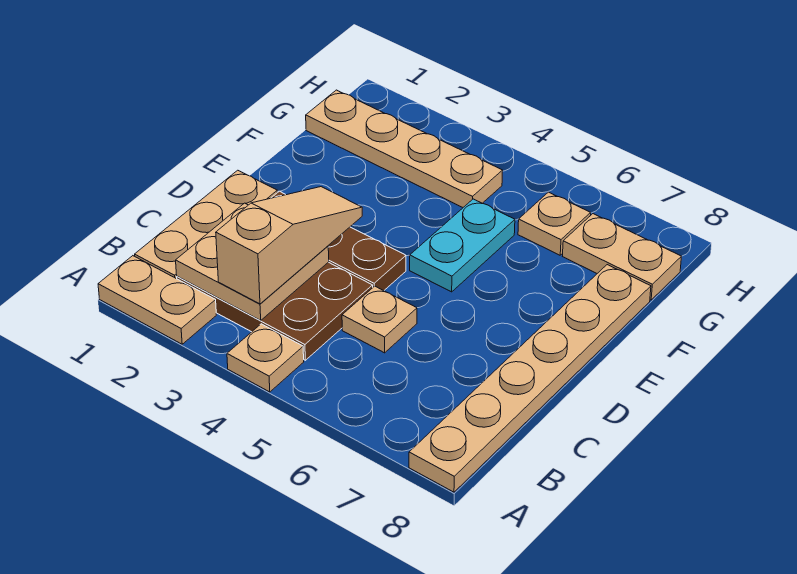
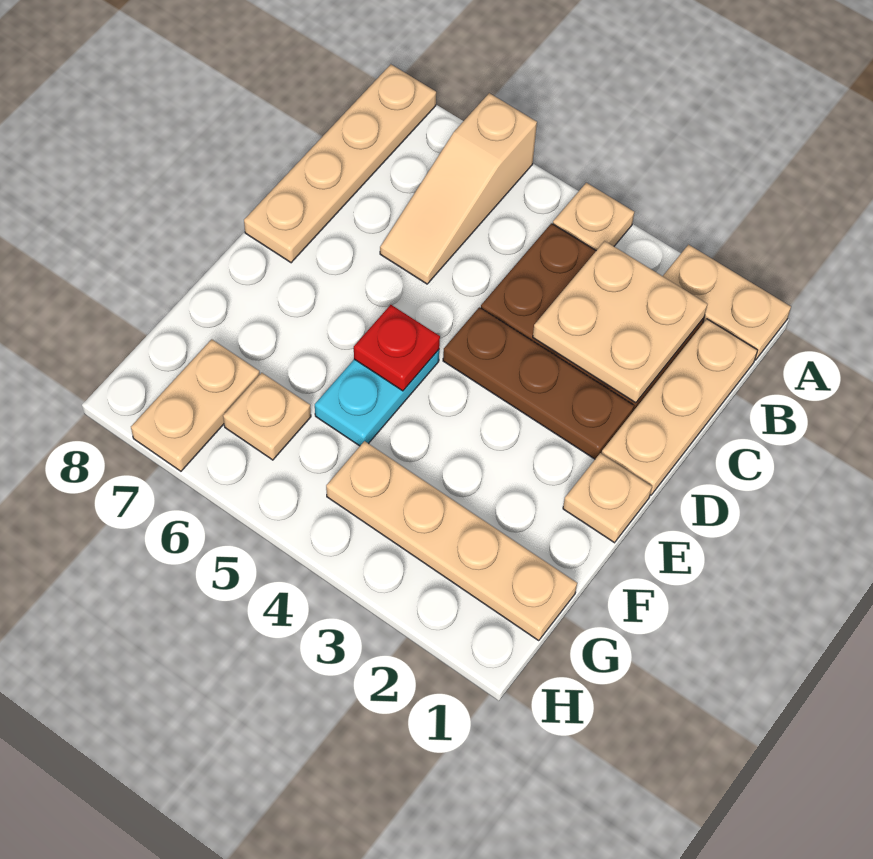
tan 1x6 plate [409,265,651,492] -> tan 1x4 plate [244,64,436,263]
tan 1x3 slope [216,187,362,304] -> tan 1x3 slope moved to [380,93,537,284]
tan 1x1 plate [342,286,417,353] -> tan 1x1 plate moved to [563,453,652,543]
none -> red 1x1 plate [354,305,440,391]
tan 1x2 plate [563,214,682,300] -> tan 1x2 plate turned to [131,339,260,471]

